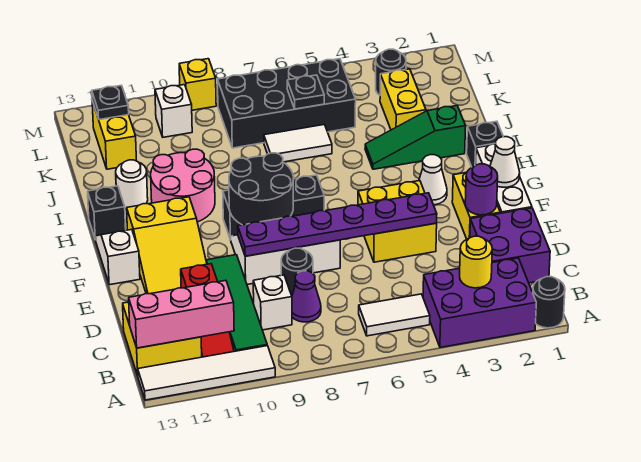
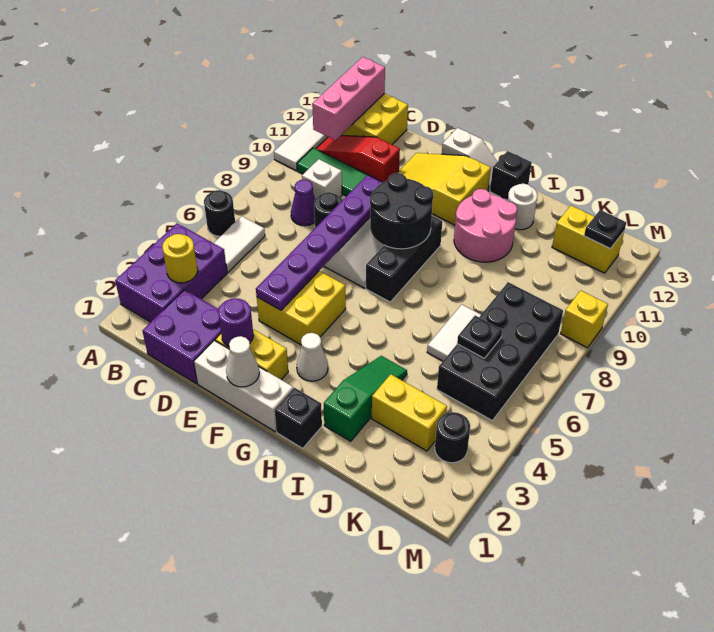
black 1x1 round brick [533,277,565,328] -> black 1x1 round brick moved to [204,190,235,236]
white 1x1 brick [155,85,192,137] -> none

